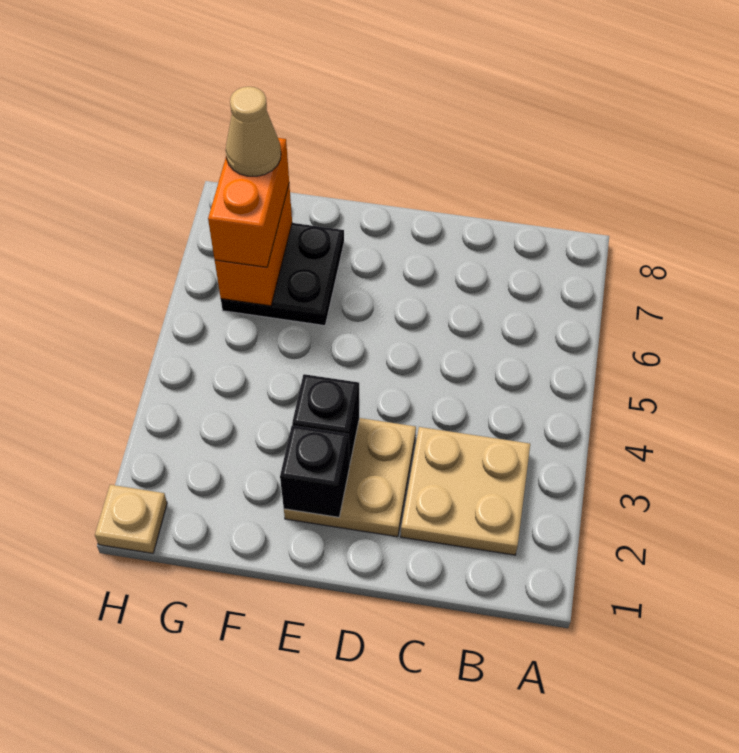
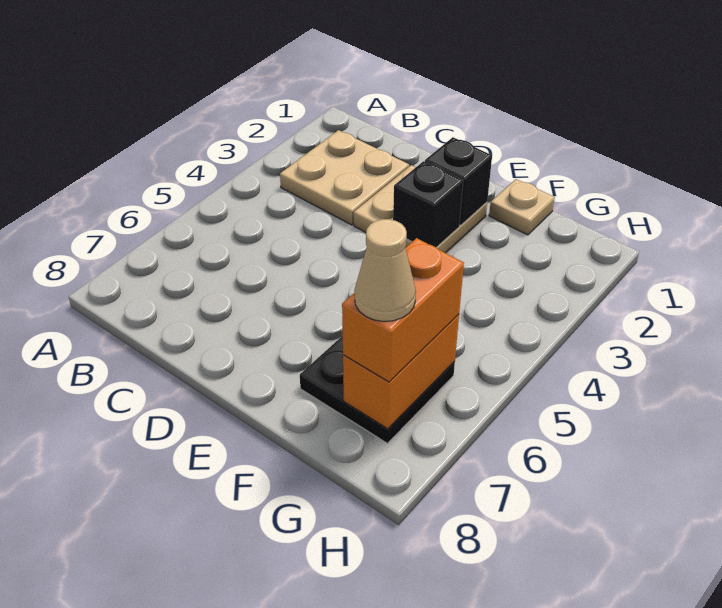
tan 1x1 plate [95,485,167,553] -> tan 1x1 plate moved to [489,179,555,235]

